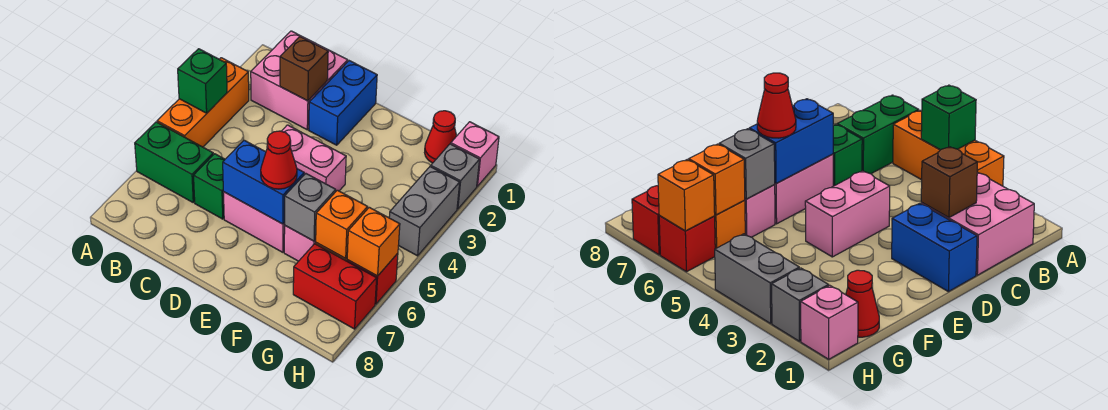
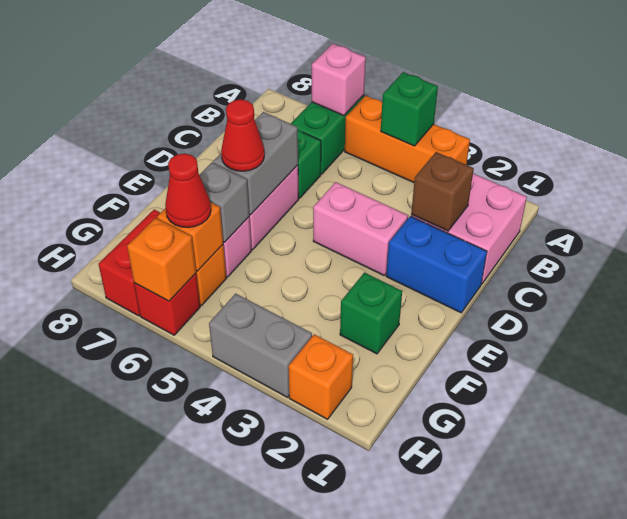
pink 1x2 brick [267,125,346,191] -> pink 1x2 brick turned to [313,182,408,275]
blue 1x2 brick [223,140,304,224] -> grey 1x2 brick [213,112,298,215]
none -> green 1x1 brick [340,273,402,354]
red 1x1 cone [425,111,456,163] -> red 1x1 cone moved to [165,154,211,227]
pink 1x1 brick [451,122,499,186] -> pink 1x1 brick moved to [312,44,366,116]
grey 1x1 brick [431,144,480,209] -> orange 1x1 brick [289,334,353,419]

